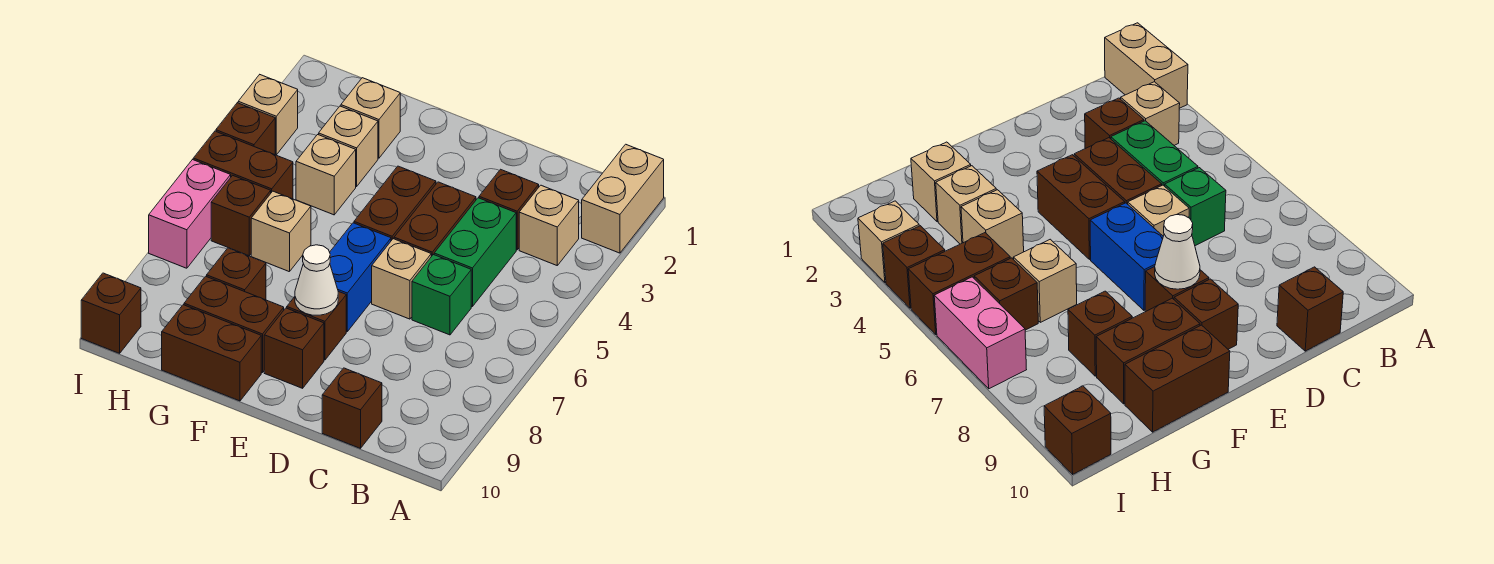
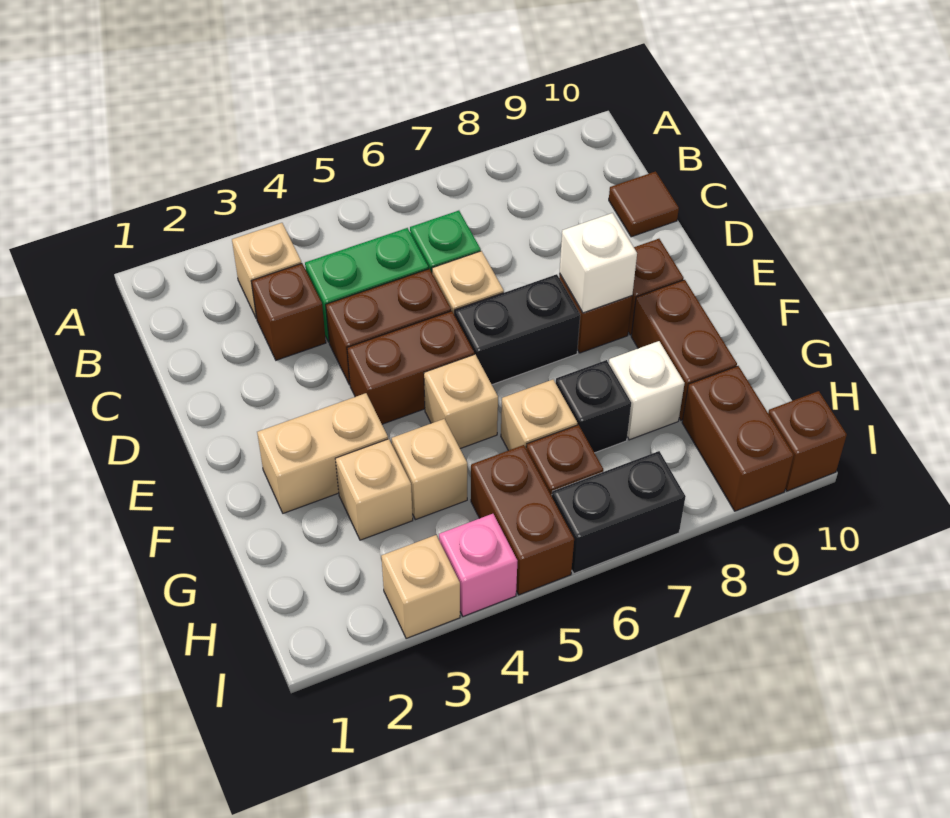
tan 1x2 brick [582,144,664,253] -> tan 1x2 brick moved to [257,393,388,513]
brown 1x1 brick [322,368,382,448] -> brown 1x1 tile [609,171,679,237]
blue 1x2 brick [330,223,391,331] -> black 1x2 brick [455,274,580,385]
white 1x1 cone [295,245,338,315] -> white 1x1 brick [560,213,637,313]
brown 1x2 brick [162,305,261,401] -> brown 1x2 brick moved to [682,366,794,511]
tan 1x1 brick [341,78,400,158] -> tan 1x1 brick moved to [424,354,498,449]
none -> black 1x1 brick [556,360,631,453]
brown 1x1 brick [207,248,266,300] -> white 1x1 brick [609,341,685,440]
brown 1x1 brick [216,103,275,155] -> pink 1x1 brick [439,514,517,616]
pink 1x2 brick [149,160,231,268] -> black 1x2 brick [552,451,686,574]

